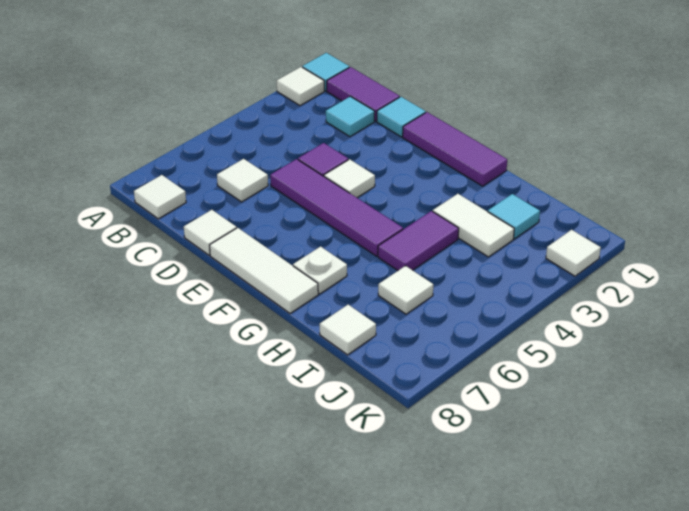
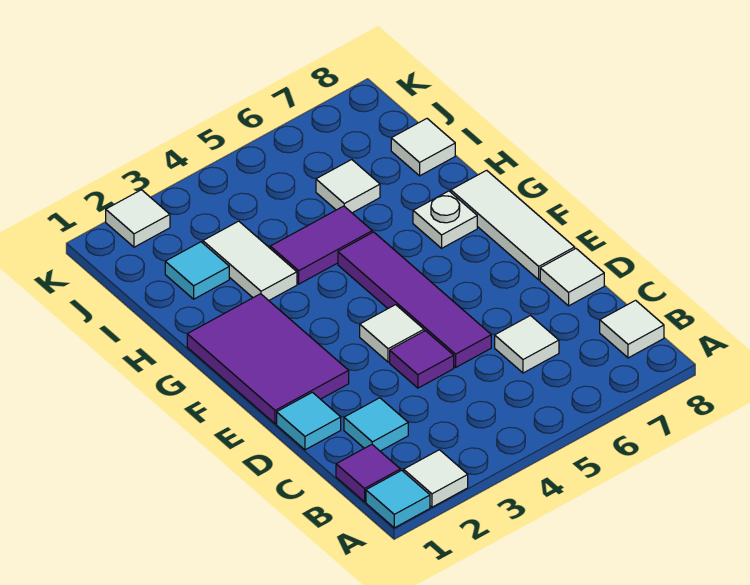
purple 1x2 tile [327,67,400,121] -> purple 1x1 tile [336,445,400,502]
purple 1x3 tile [403,112,507,186] -> purple 2x3 tile [187,294,349,424]

